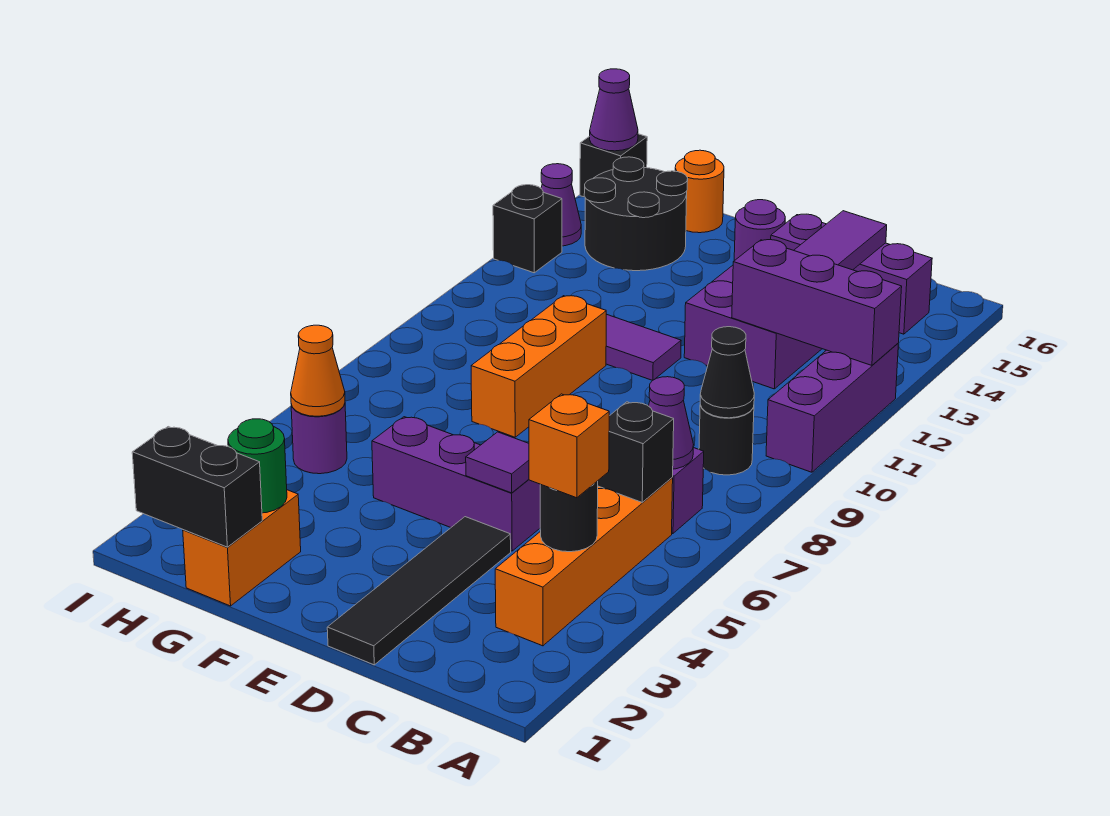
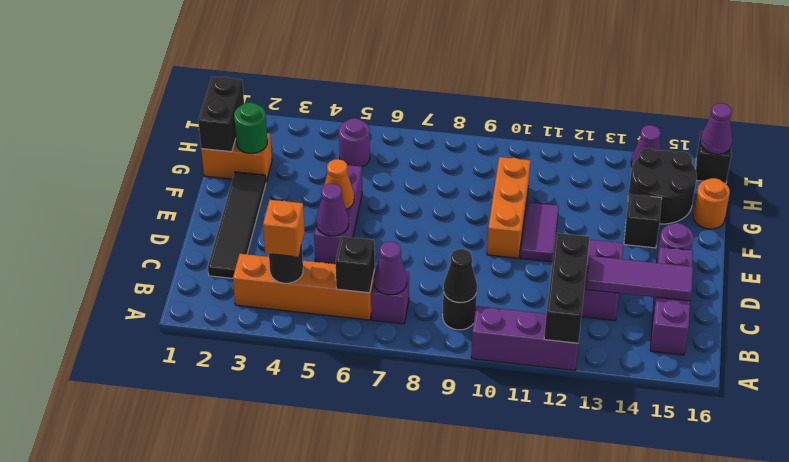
purple 1x3 brick [732,240,902,365] -> black 1x3 brick [544,233,590,343]
black 1x4 tile [327,517,511,665] -> black 1x4 tile turned to [208,172,266,278]
purple 1x1 tile [466,432,529,493] -> purple 1x1 cone [316,184,349,236]
orange 1x3 brick [471,296,606,437] -> orange 1x3 brick turned to [487,157,530,258]
orange 1x1 cone [291,325,345,416] -> orange 1x1 cone moved to [324,159,354,209]
black 1x1 brick [493,185,562,273] -> black 1x1 brick moved to [624,194,662,248]

